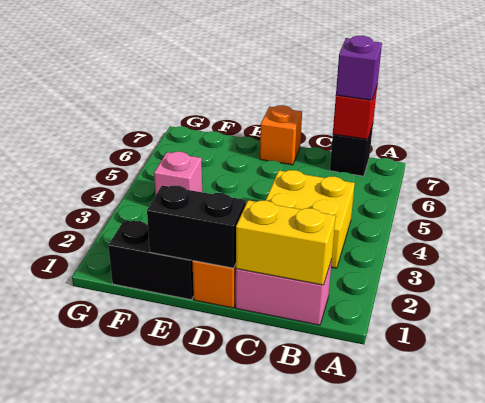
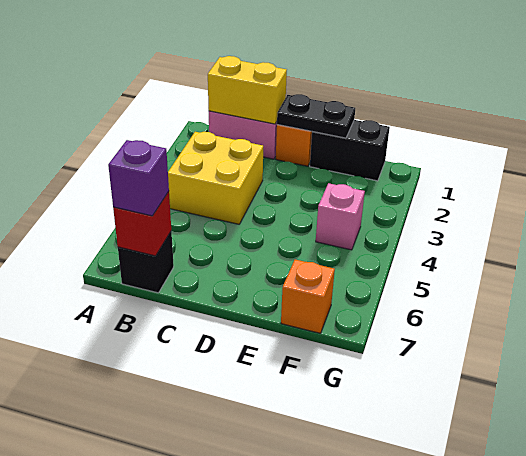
black 1x2 brick [147,186,246,268] -> black 1x2 plate [277,94,355,138]
orange 1x1 brick [260,105,302,165] -> orange 1x1 brick moved to [281,260,335,333]

